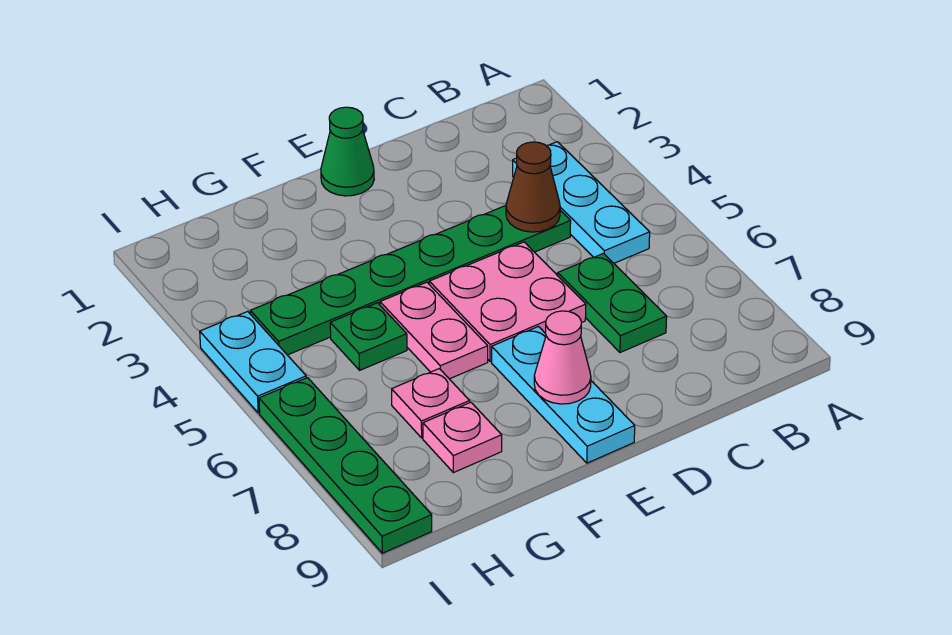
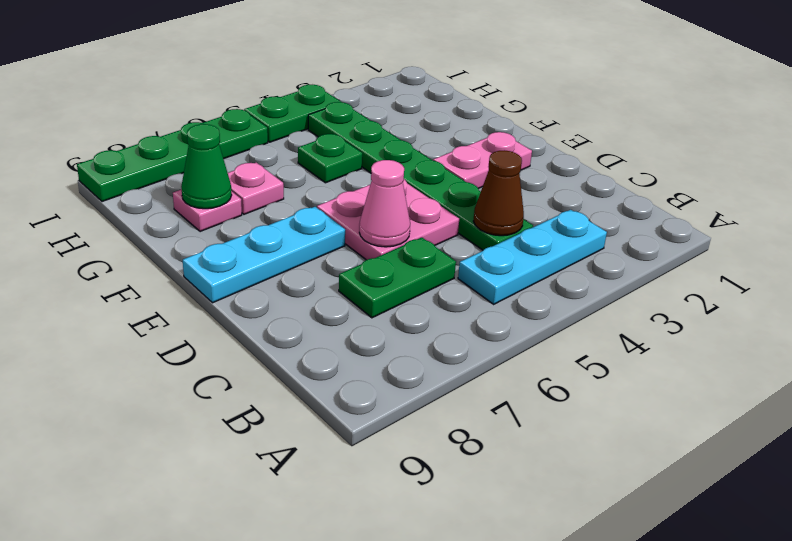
green 1x1 cone [321,107,374,196] -> green 1x1 cone moved to [181,124,232,209]
pink 1x1 cone [534,311,591,404] -> pink 1x1 cone moved to [359,160,410,247]
pink 1x2 plate [380,282,488,379] -> pink 1x2 plate moved to [433,132,532,189]
cyan 1x2 plate [200,312,306,413] -> green 1x2 plate [244,85,341,142]

